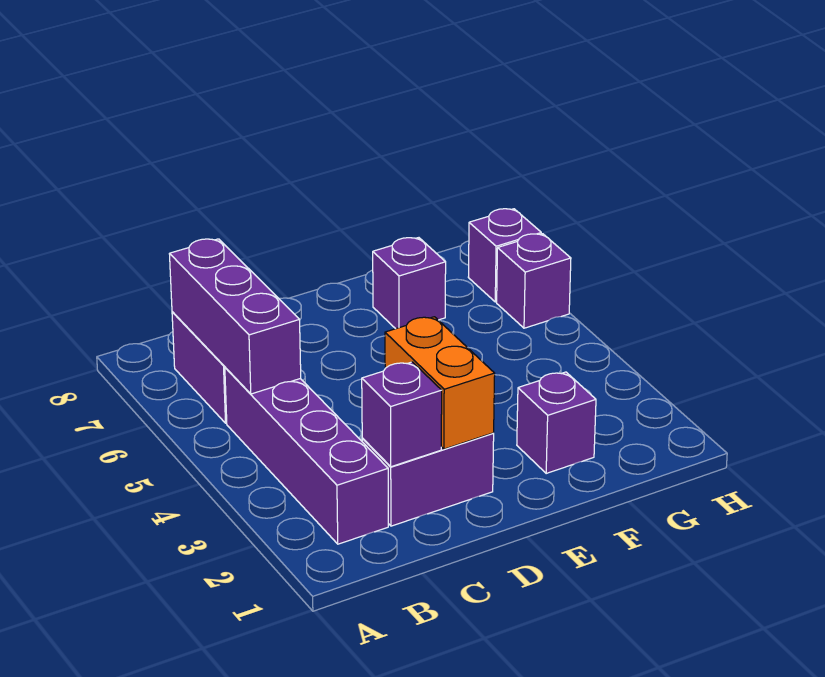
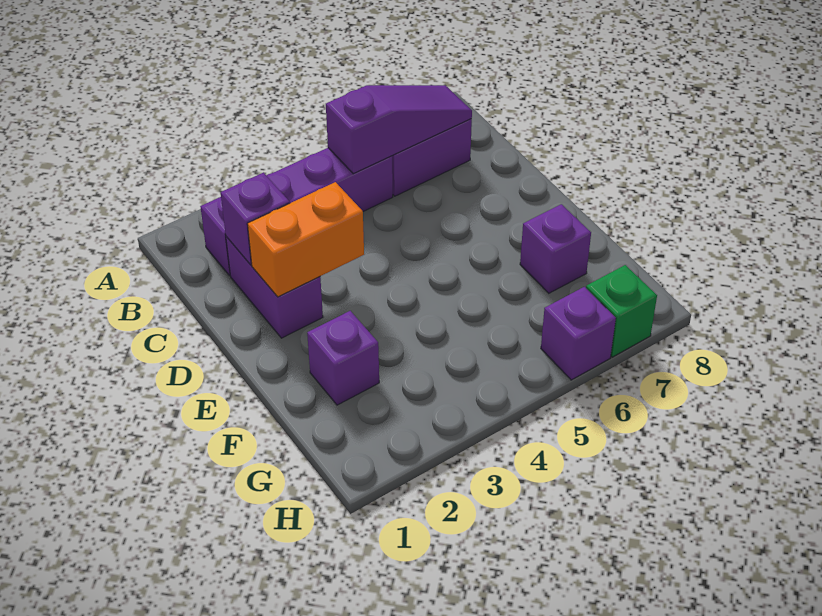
purple 1x3 brick [170,239,301,394] -> purple 1x3 slope [326,85,472,174]
purple 1x1 brick [468,209,541,302] -> green 1x1 brick [586,265,657,357]

